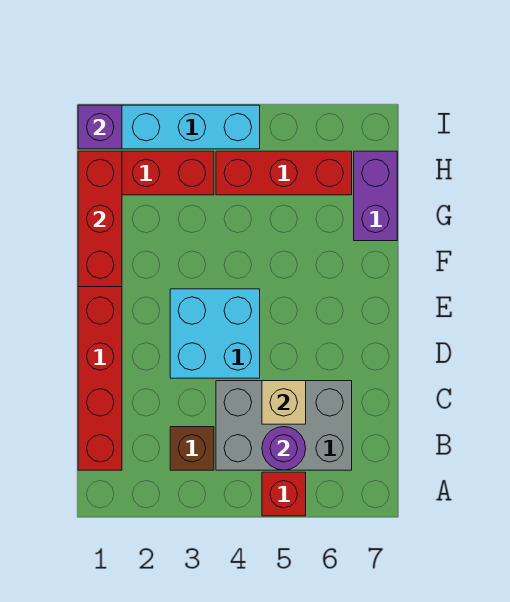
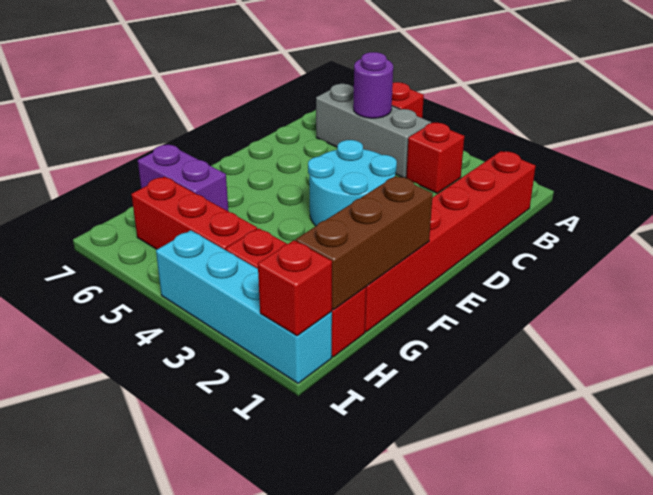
brown 1x1 brick [170,427,214,470] -> red 1x1 brick [406,123,464,193]
grey 2x3 brick [216,381,352,470] -> grey 1x3 brick [316,84,431,178]
tan 1x1 brick [262,381,306,424] -> none
cyan 2x2 brick [170,289,260,378] -> cyan 2x2 round brick [308,140,397,226]
red 1x3 brick [78,151,122,287] -> brown 1x3 brick [296,176,433,310]
purple 1x2 brick [354,151,397,241] -> purple 1x2 brick turned to [138,145,228,211]
purple 1x1 brick [78,105,122,149] -> red 1x1 brick [258,240,332,336]

